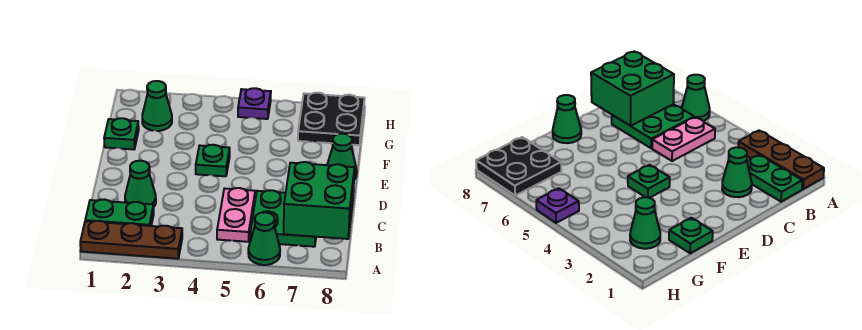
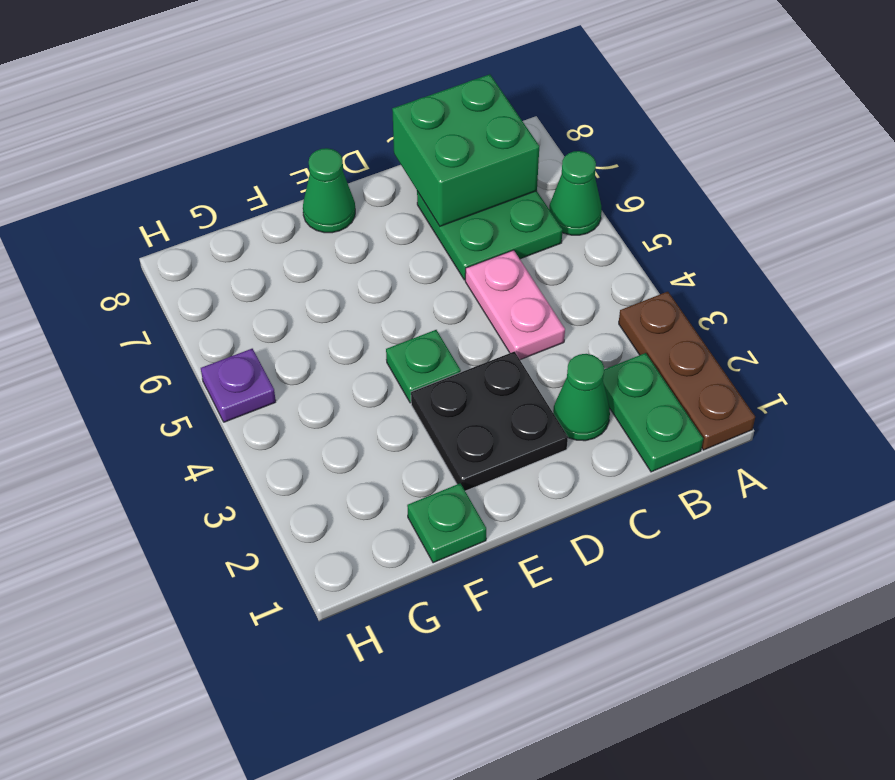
pink 1x2 plate [217,188,255,242] -> pink 1x2 plate turned to [465,250,565,360]
green 1x1 cone [142,81,172,131] -> none
black 2x2 plate [298,93,365,145] -> black 2x2 plate moved to [411,351,568,491]

